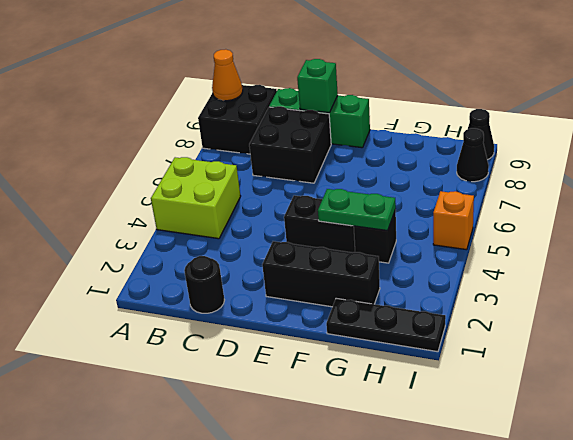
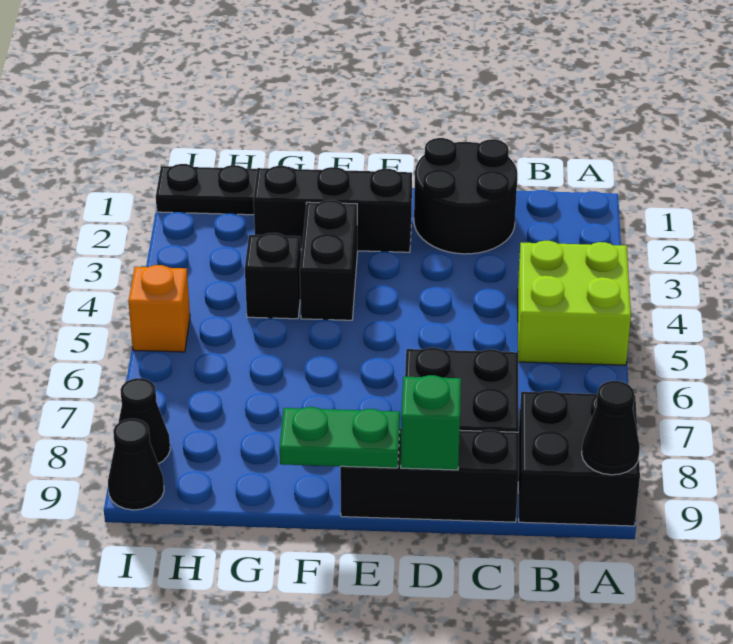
orange 1x1 cone [212,49,243,101] -> black 1x1 cone [582,381,640,475]
black 1x1 round brick [184,256,224,313] -> black 2x2 round brick [414,138,517,254]
green 1x3 brick [269,88,370,148] -> black 1x3 brick [340,429,519,522]
black 1x2 brick [284,195,355,253] -> black 1x2 brick turned to [300,200,357,320]
green 1x2 plate [318,189,396,231] -> green 1x2 plate moved to [280,407,400,468]

